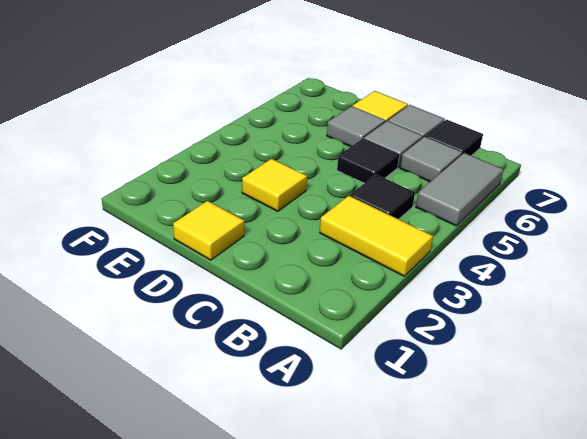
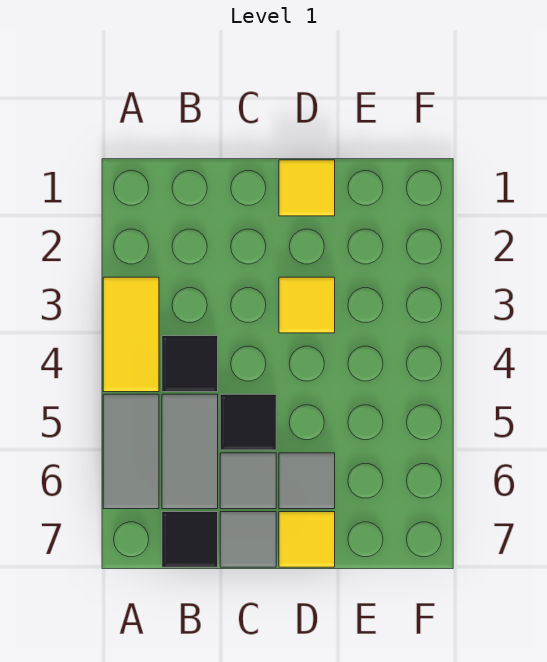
yellow 1x2 tile [320,196,433,276] -> yellow 1x2 tile turned to [103,277,159,392]
grey 1x1 tile [400,137,462,182] -> grey 1x2 tile [162,394,218,509]

